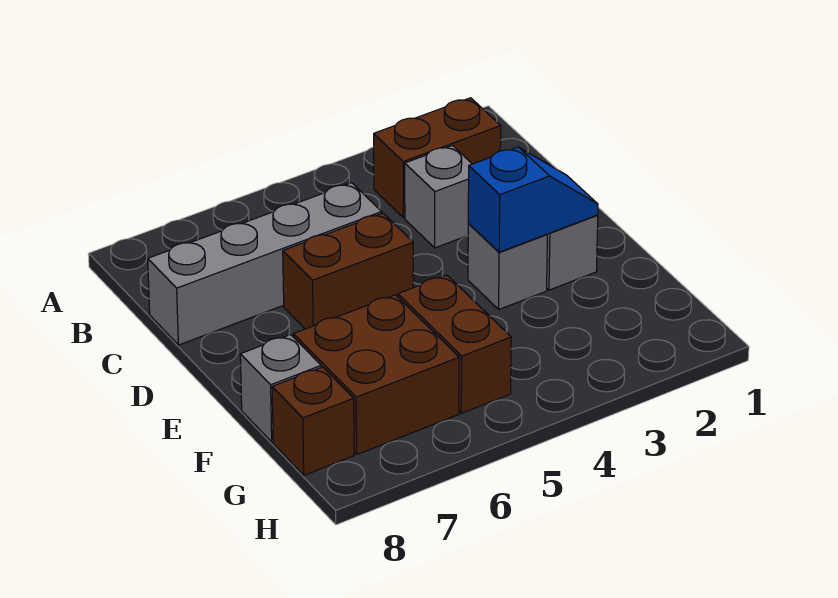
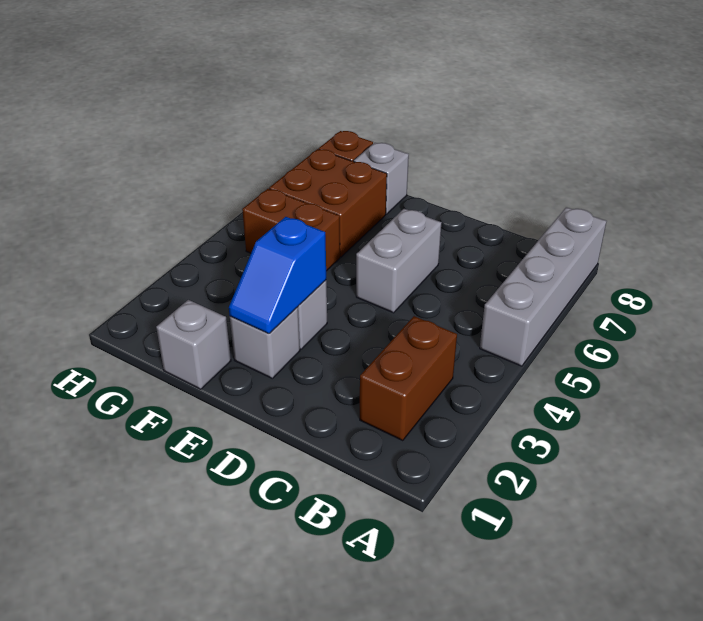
grey 1x1 brick [405,145,472,248] -> grey 1x1 brick moved to [156,300,231,389]
grey 1x4 brick [148,183,382,345] -> grey 1x4 brick moved to [480,207,606,366]
brown 1x2 brick [283,213,413,329] -> grey 1x2 brick [356,209,441,313]

